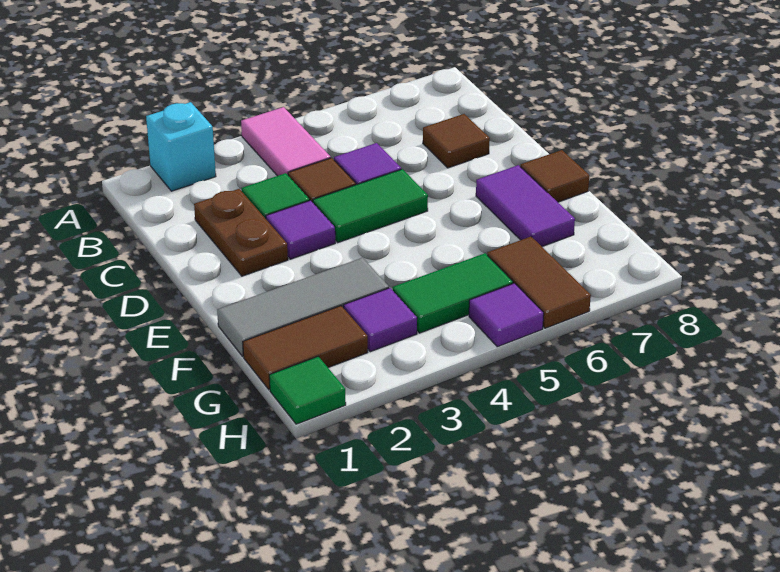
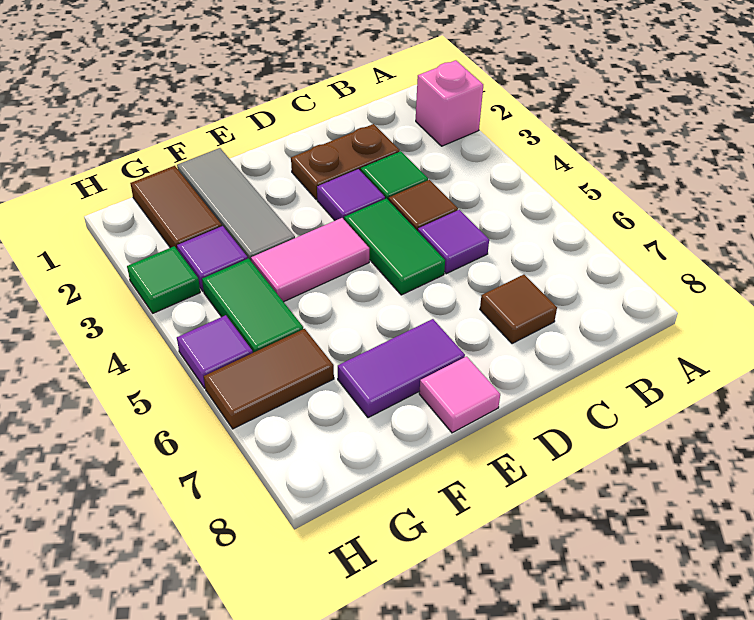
cyan 1x1 brick [146,102,216,191] -> pink 1x1 brick [416,60,483,146]
pink 1x2 tile [241,107,331,176] -> pink 1x2 tile moved to [251,218,369,302]
brown 1x1 tile [521,150,589,202] -> pink 1x1 tile [419,357,500,433]
green 1x1 tile [269,356,346,424] -> green 1x1 tile moved to [127,246,200,313]

